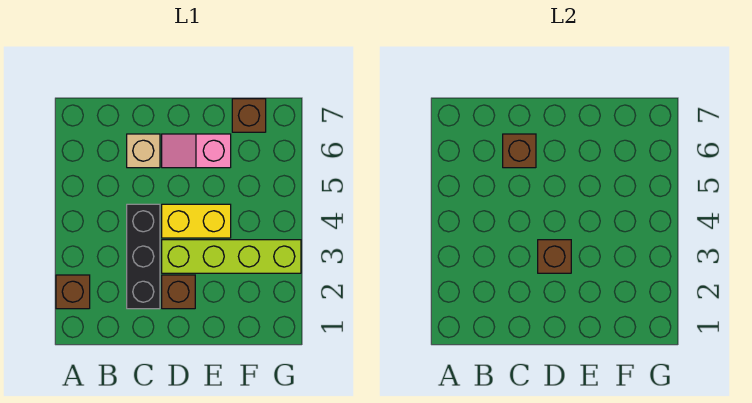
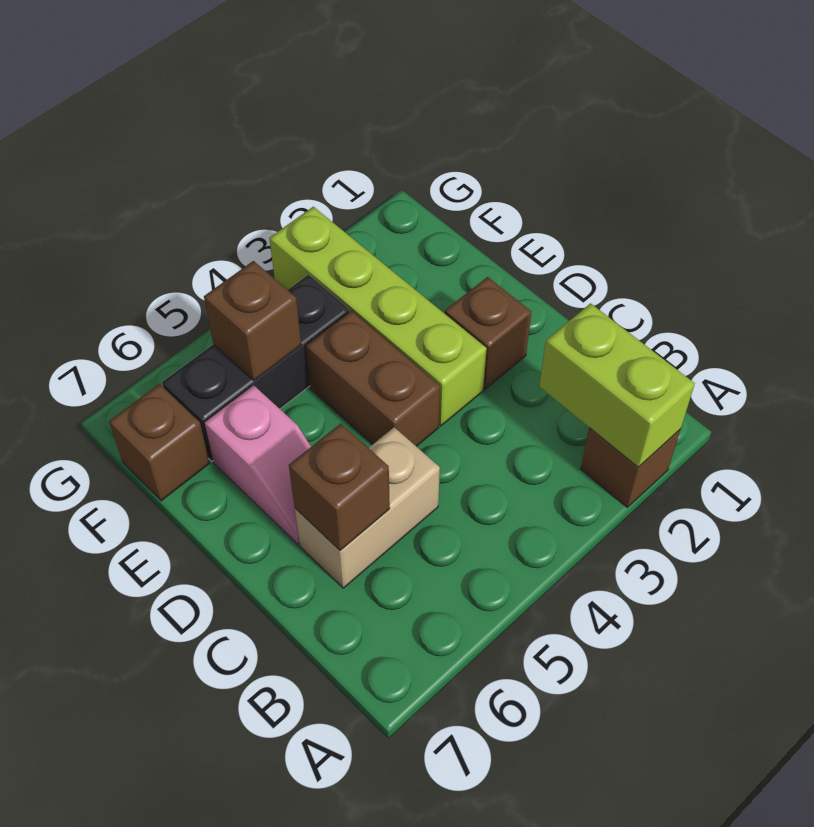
none -> lime 1x2 brick [539,303,695,467]
black 1x3 brick [127,204,160,309] -> black 1x3 brick moved to [162,275,350,461]
tan 1x1 brick [127,134,160,168] -> tan 1x2 brick [295,427,440,588]
brown 1x1 brick [538,240,571,273] -> brown 1x1 brick moved to [204,261,301,381]
yellow 1x2 brick [162,204,231,238] -> brown 1x2 brick [306,311,440,446]

